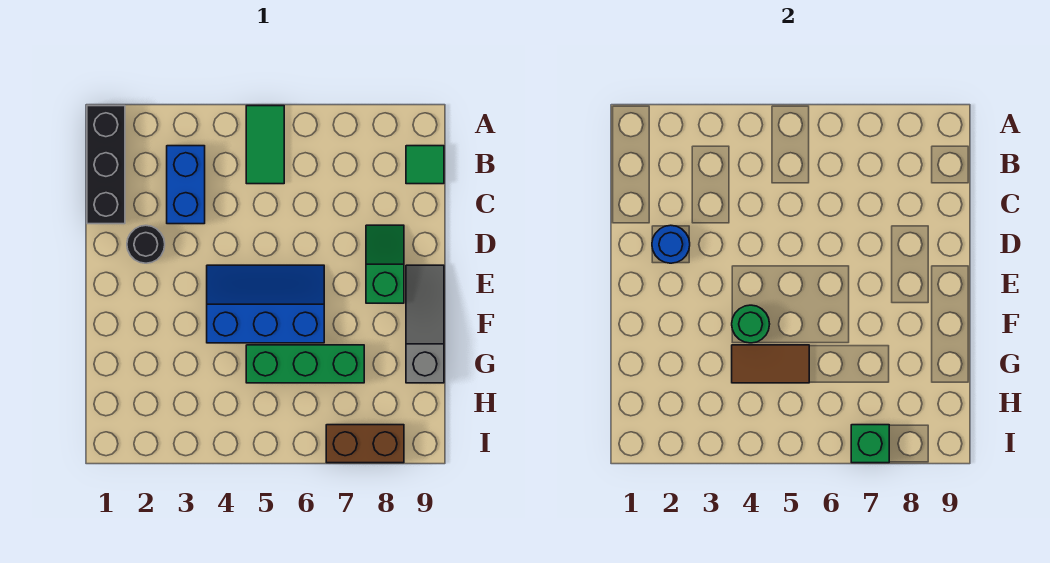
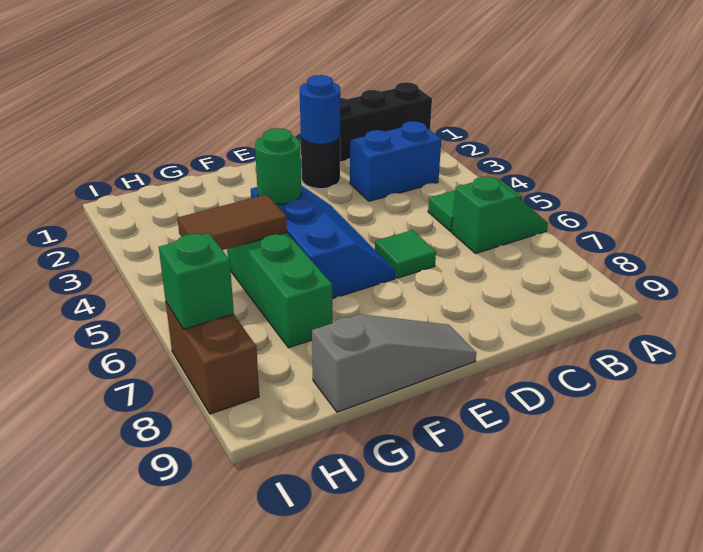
green 1x1 tile [406,146,444,184] -> green 1x1 tile moved to [375,230,436,278]
green 1x2 slope [366,225,404,303] -> green 1x2 slope moved to [452,177,548,253]
brown 1x2 tile [732,345,809,383] -> brown 1x2 tile turned to [178,194,287,250]

